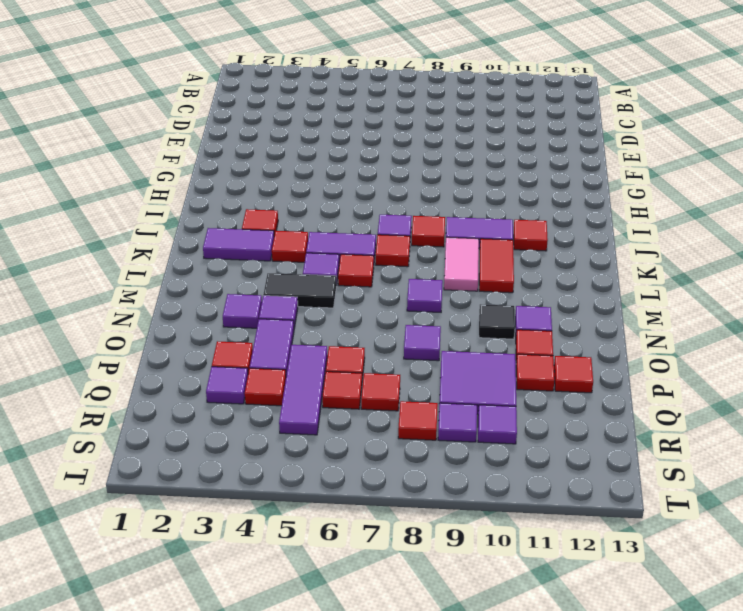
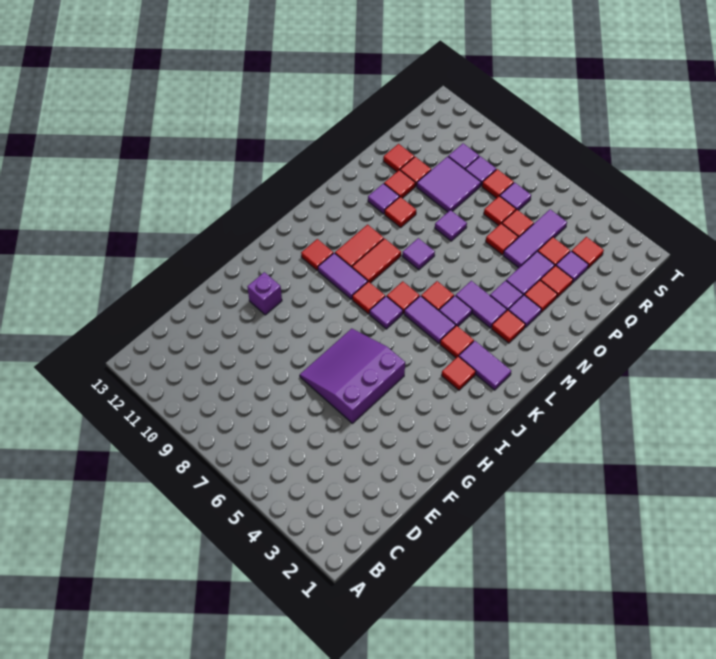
none -> purple 3x3 slope [300,329,405,423]
none -> purple 1x1 brick [247,272,282,315]
pink 1x2 tile [444,237,479,291] -> red 1x2 tile [352,238,401,283]
none -> red 1x1 tile [492,310,525,343]
black 1x2 tile [263,273,336,308] -> purple 1x2 tile [456,281,507,328]
black 1x1 tile [479,304,515,339] -> red 1x1 tile [385,197,416,227]
none -> red 1x1 tile [525,280,557,313]
none -> red 1x1 tile [572,237,604,268]
none -> purple 1x1 tile [500,182,531,211]

